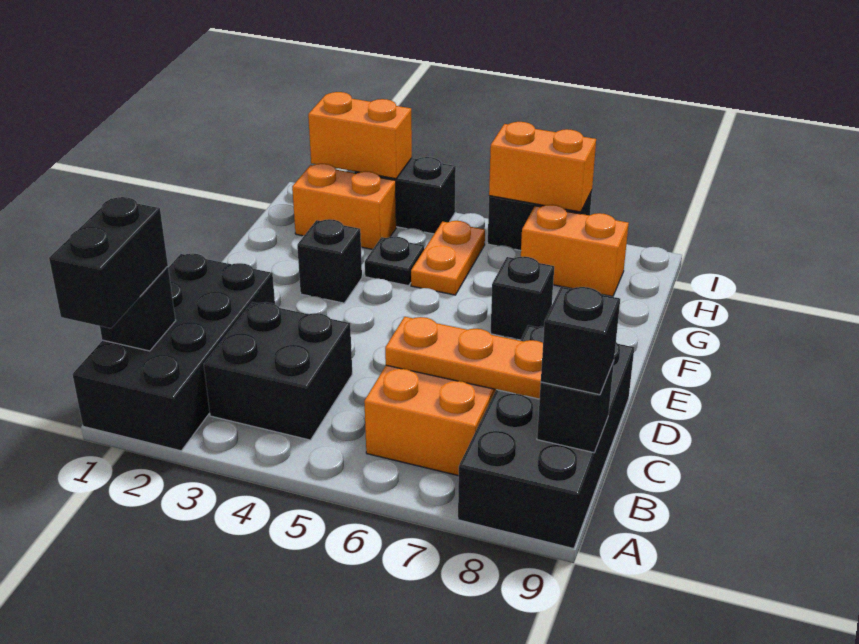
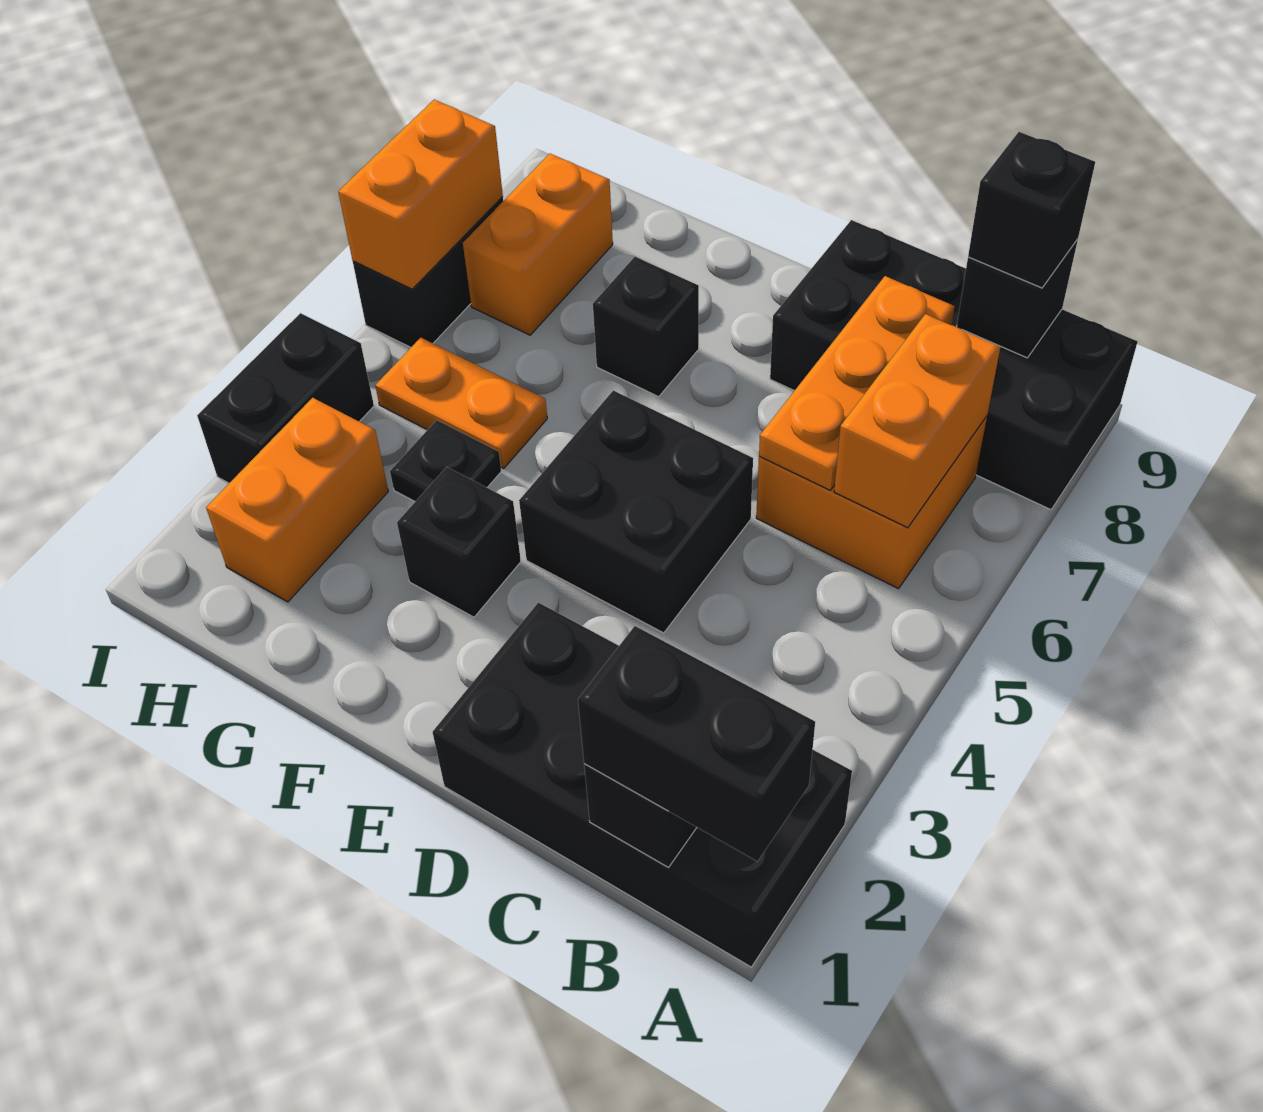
black 2x2 brick [204,302,352,440] -> black 2x2 brick moved to [519,391,753,633]
orange 1x2 brick [308,92,412,179] -> orange 1x2 brick moved to [834,314,1000,528]

